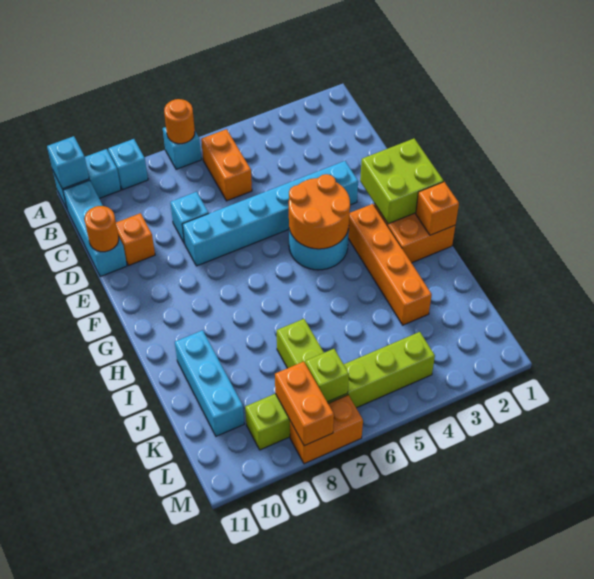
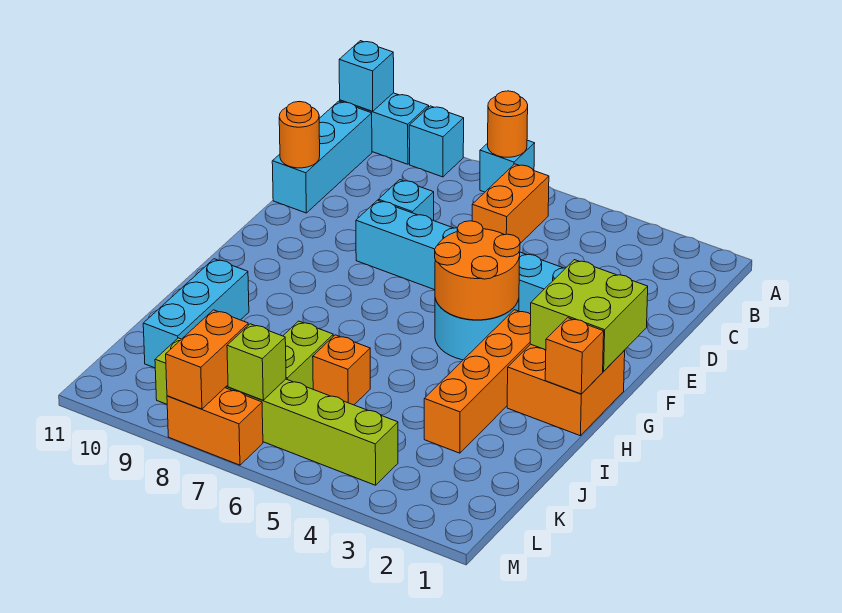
orange 1x1 brick [116,213,155,265] -> orange 1x1 brick moved to [313,335,370,405]

